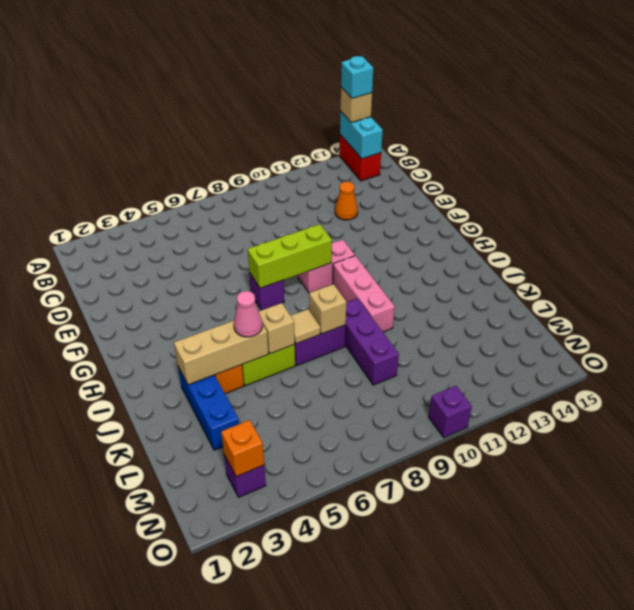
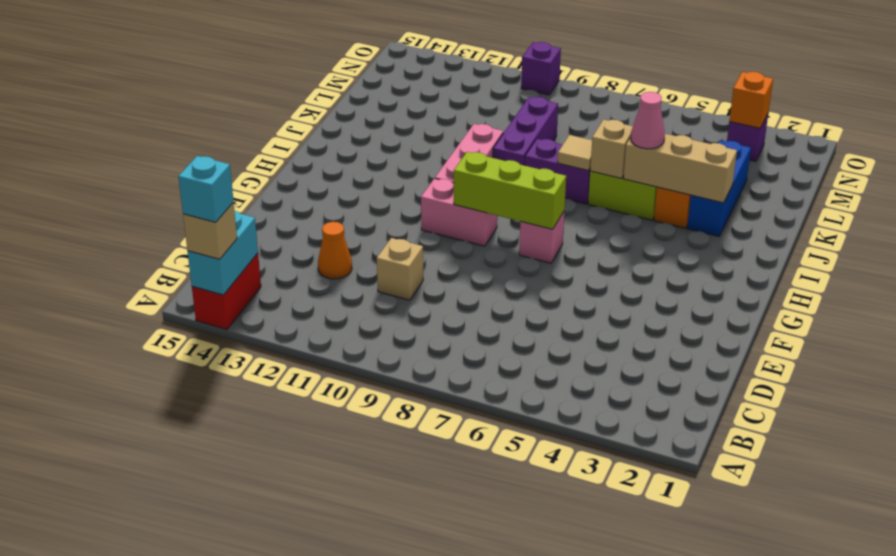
purple 1x1 brick [249,273,284,310] -> pink 1x1 brick [519,212,564,263]
tan 1x1 brick [309,284,346,334] -> tan 1x1 brick moved to [377,238,423,300]

